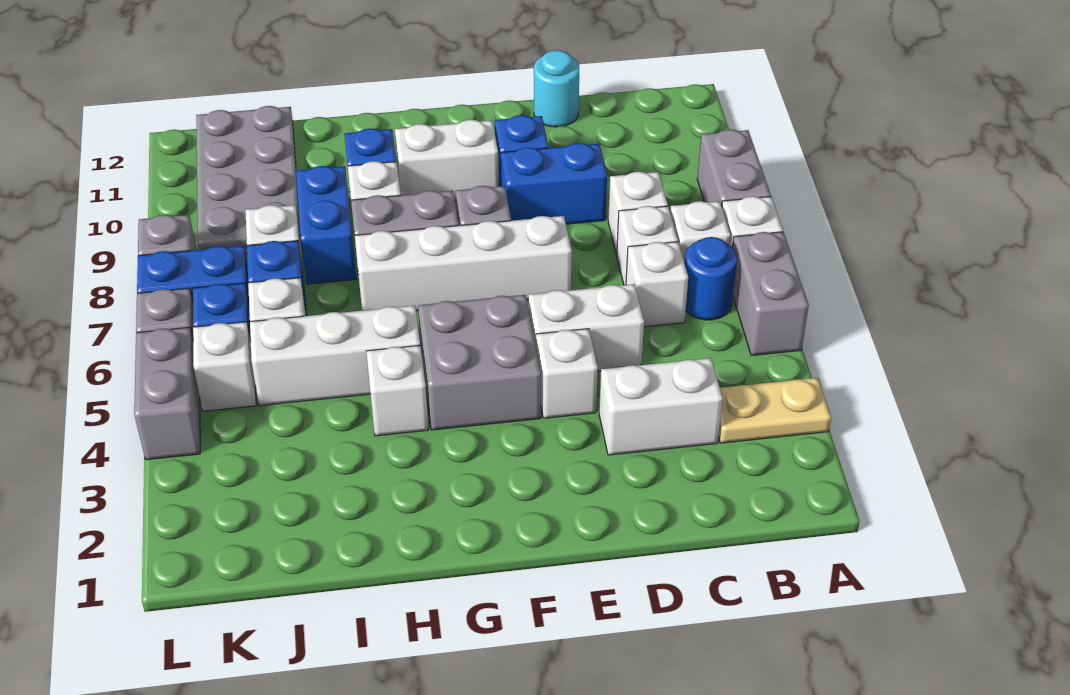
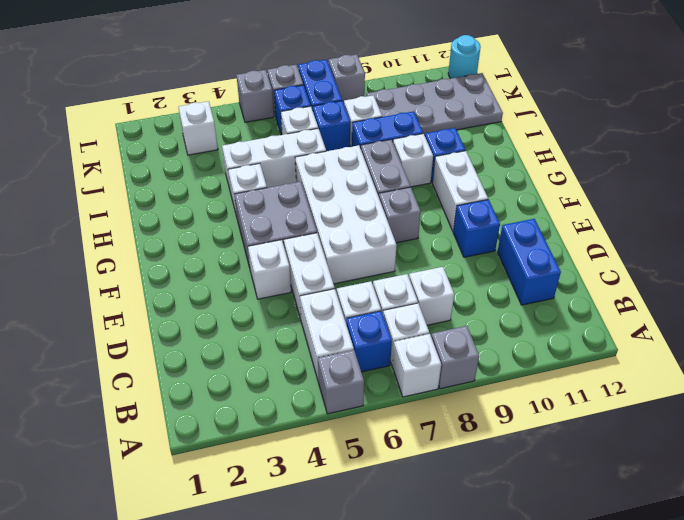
tan 1x2 plate [718,378,831,443] -> none
grey 1x2 brick [732,232,809,356] -> grey 1x1 brick [318,350,364,414]
grey 1x2 brick [697,129,771,206] -> grey 1x1 brick [431,326,479,389]
blue 1x1 round brick [685,237,737,320] -> blue 1x1 brick [346,311,392,372]
white 1x2 brick [599,358,723,455] -> white 1x2 brick moved to [300,289,354,379]
blue 1x2 brick [501,143,607,224] -> blue 1x2 brick moved to [497,219,561,305]
cyan 1x1 round brick [534,50,579,127] -> cyan 1x1 round brick moved to [448,35,481,79]
white 1x4 brick [355,216,572,311] -> white 2x4 brick [295,145,397,284]
white 1x3 brick [250,306,420,406] -> white 1x3 brick turned to [222,128,326,193]
white 1x1 brick [193,322,256,411] -> white 1x1 brick moved to [178,101,218,155]
grey 1x2 brick [134,327,200,460] -> grey 1x1 brick [236,70,274,122]

